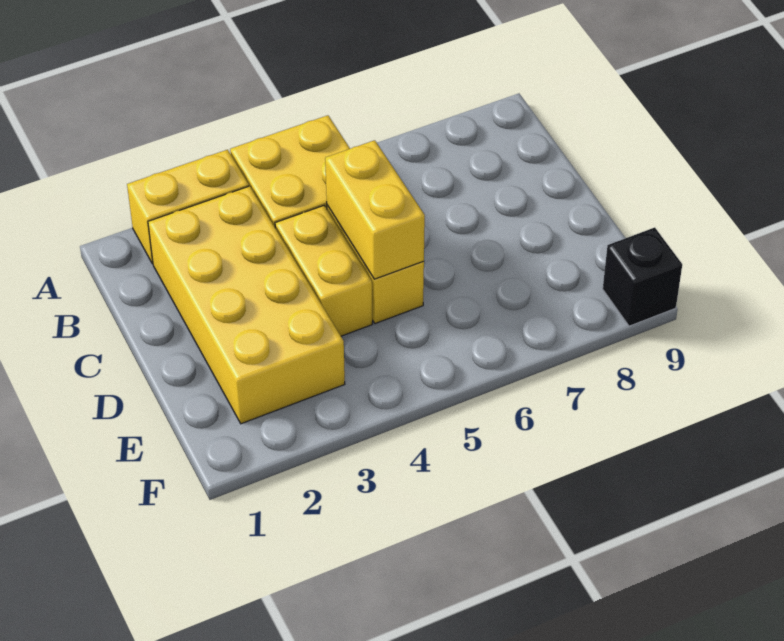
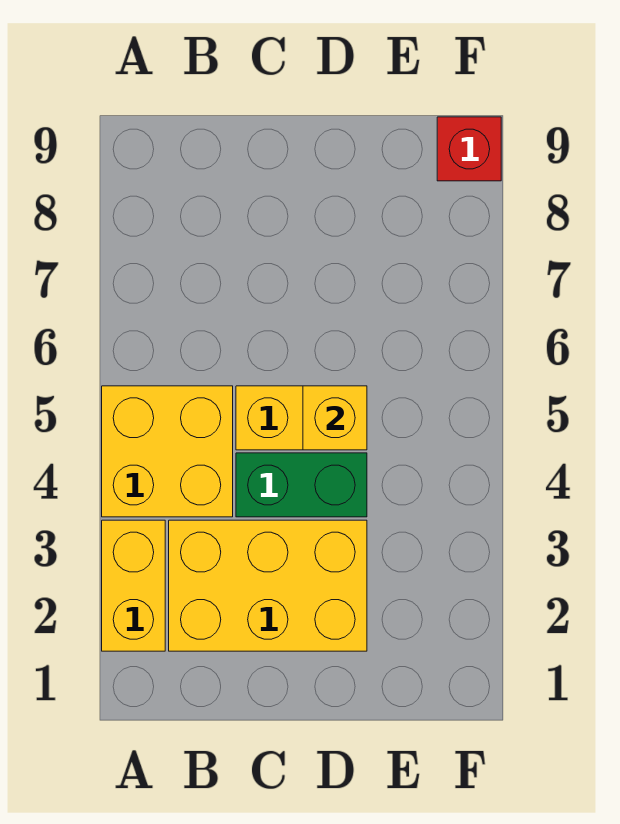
yellow 2x4 brick [148,186,345,424] -> yellow 2x3 brick [169,520,367,651]
yellow 1x2 brick [275,206,372,336] -> green 1x2 brick [236,453,367,517]
yellow 1x2 brick [325,140,425,279] -> yellow 1x1 brick [303,386,367,450]
black 1x1 brick [603,227,682,326] -> red 1x1 brick [437,117,501,181]

